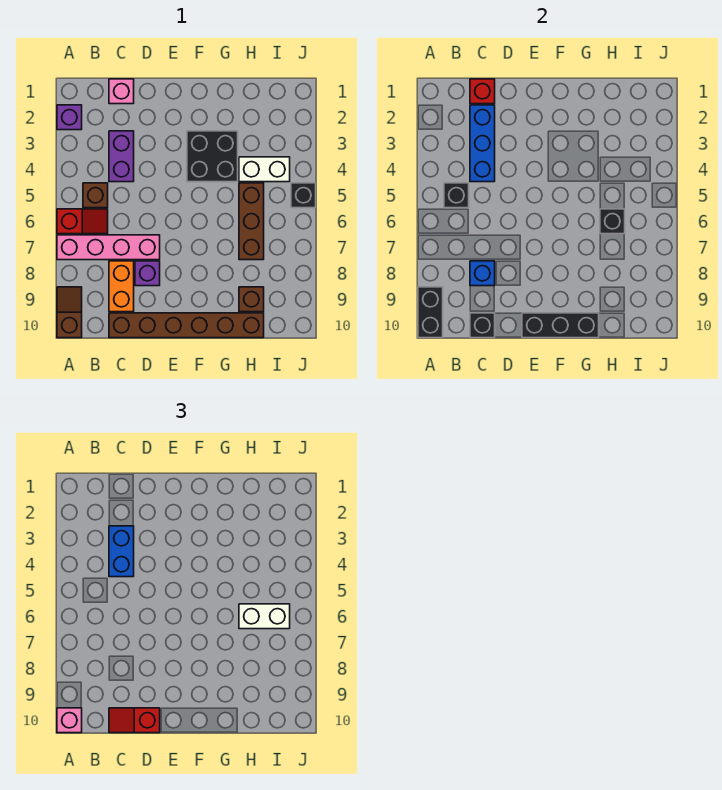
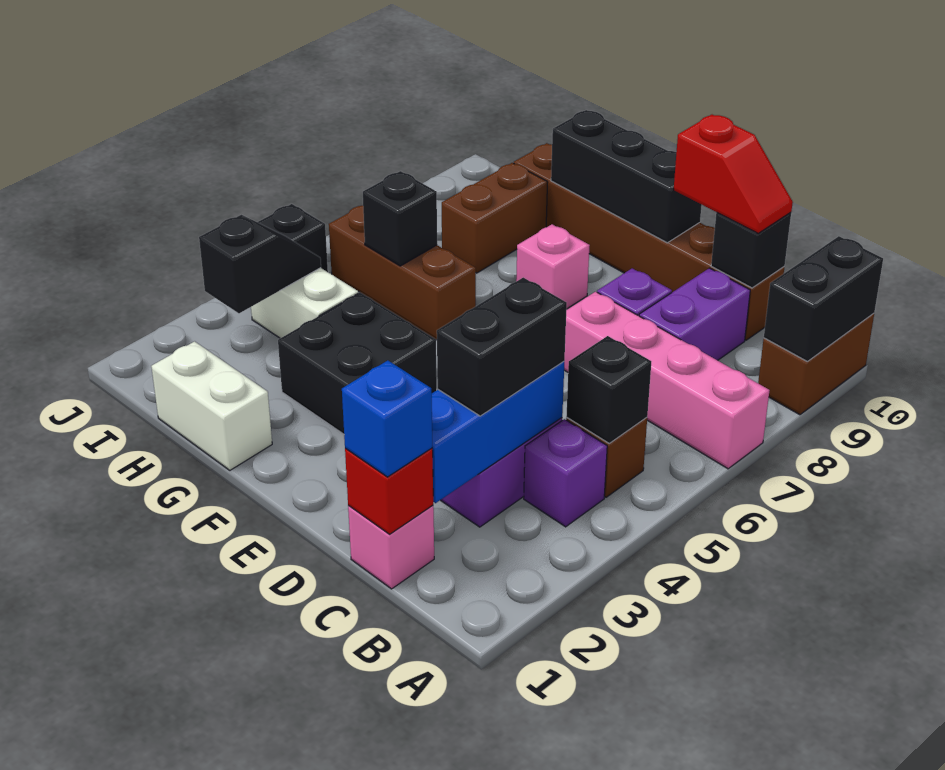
purple 1x1 brick [57,105,82,130] -> purple 1x1 brick moved to [524,419,607,527]
red 1x2 slope [57,209,108,234] -> none
brown 1x2 slope [57,287,82,338] -> brown 1x2 brick [758,313,874,415]
pink 1x1 brick [57,708,82,733] -> pink 1x1 brick moved to [516,224,590,309]
blue 1x2 brick [109,526,134,577] -> black 1x2 brick [437,278,567,416]
orange 1x2 brick [109,261,134,312] -> purple 1x2 brick [639,268,750,360]
blue 1x1 brick [470,261,495,286] -> blue 1x1 brick moved to [342,360,432,477]
brown 1x3 brick [239,183,264,260] -> brown 1x3 brick turned to [329,205,476,340]
white 1x2 brick [239,604,290,629] -> white 1x2 brick moved to [151,341,272,470]
brown 1x1 brick [239,287,264,312] -> brown 1x2 brick [442,163,548,273]
none -> black 1x2 slope [199,215,321,313]

